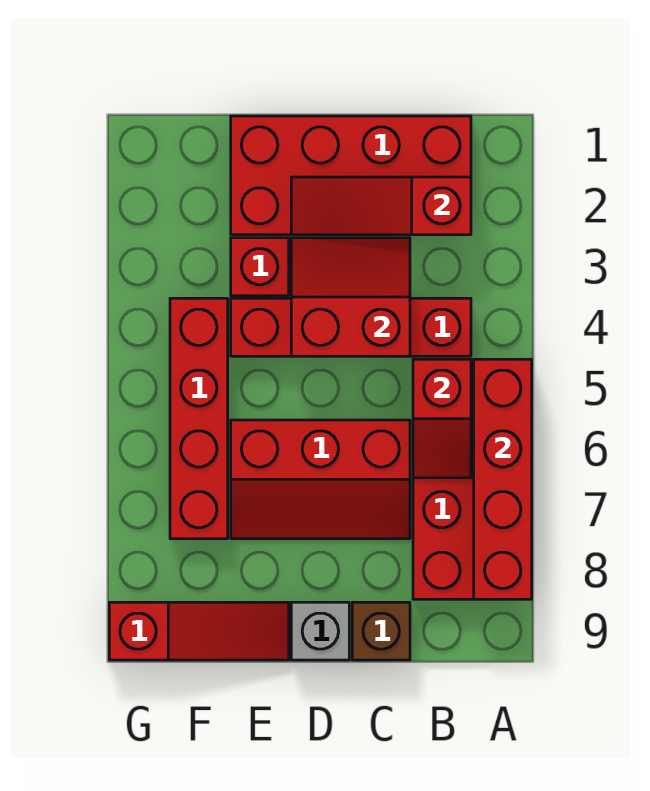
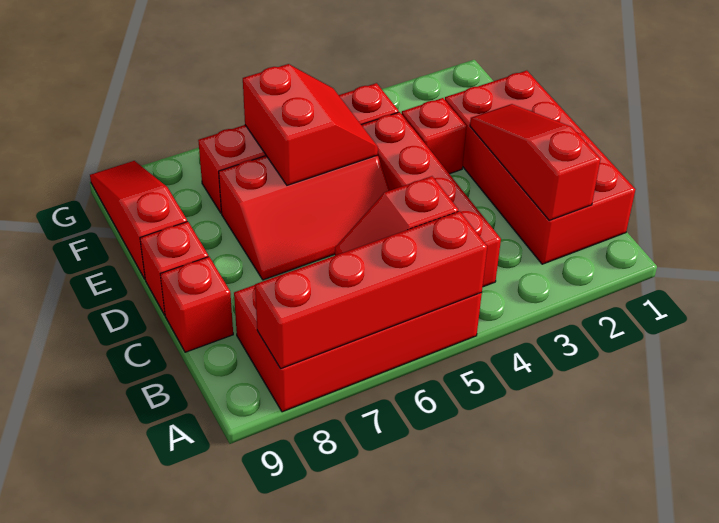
red 2x2 slope [291,238,410,356] -> red 2x2 slope moved to [243,64,378,185]
red 2x3 slope [231,420,410,539] -> red 2x3 slope turned to [219,155,389,280]
brown 1x1 brick [352,602,410,660] -> red 1x1 brick [160,257,233,352]
grey 1x1 brick [291,602,349,660] -> red 1x1 brick [140,221,208,315]
red 1x3 slope [109,602,289,660] -> red 1x3 slope turned to [90,161,187,279]

